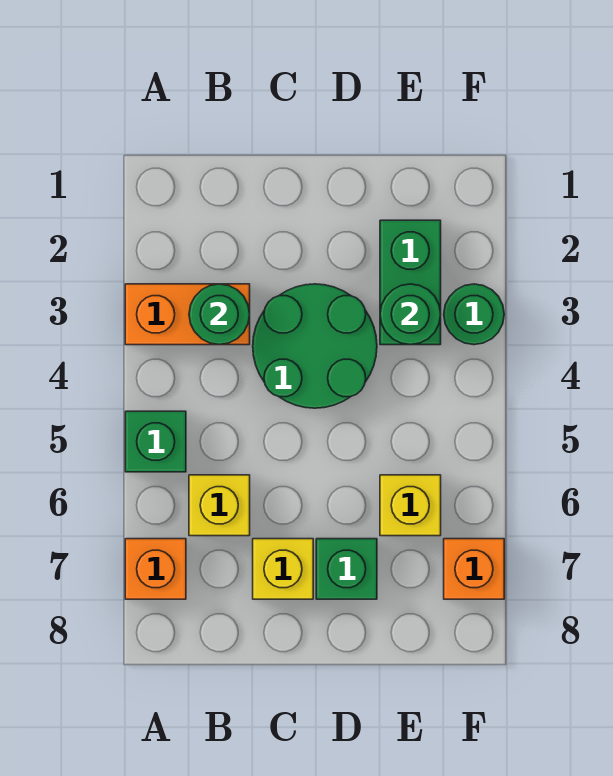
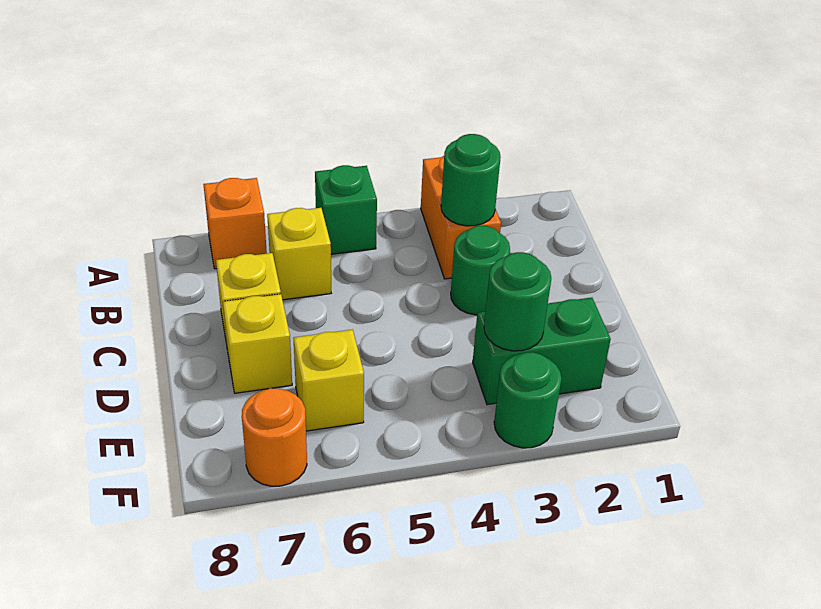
green 2x2 round brick [253,284,377,408] -> green 1x1 round brick [451,226,510,315]
green 1x1 brick [316,539,377,599] -> yellow 1x1 brick [223,294,292,393]
orange 1x1 brick [444,539,504,599] -> orange 1x1 round brick [242,388,307,486]

